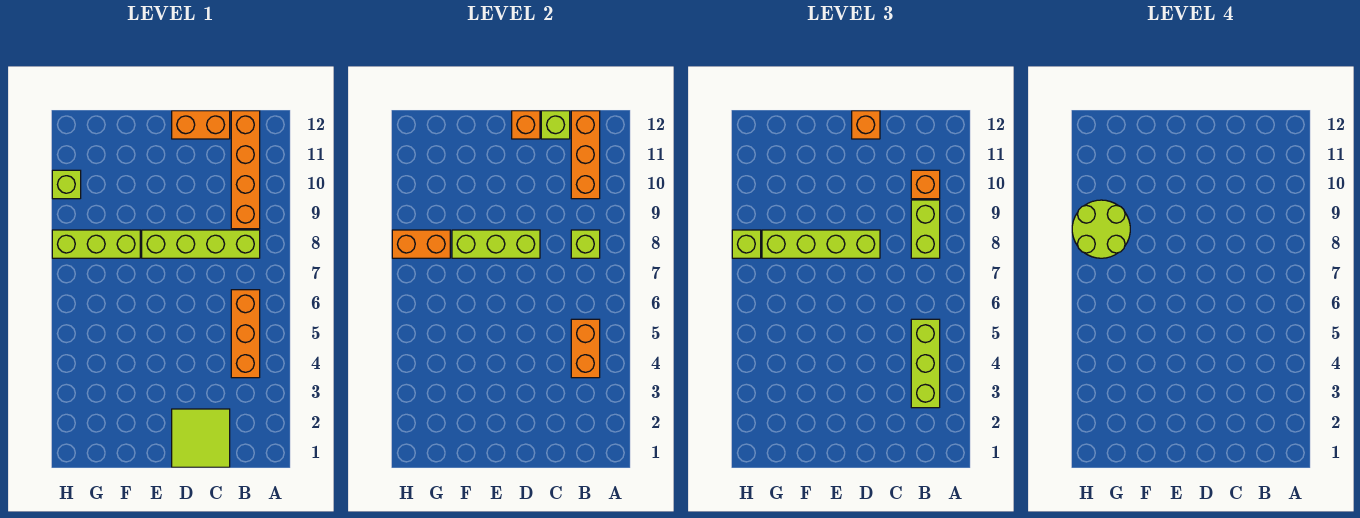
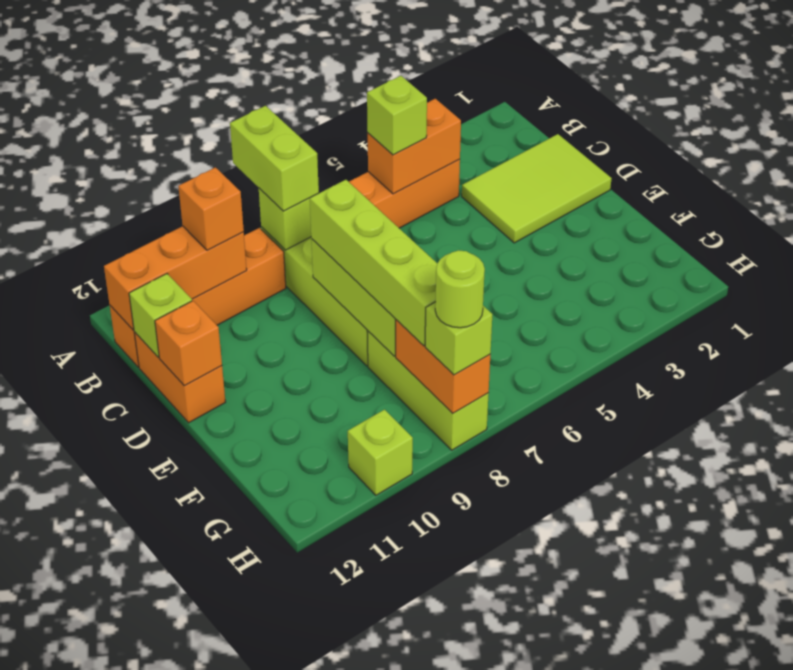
lime 1x3 brick [911,319,940,408] -> lime 1x1 brick [367,76,427,155]
lime 1x2 brick [911,200,940,258] -> lime 1x2 brick turned to [230,106,319,211]
lime 2x2 tile [172,409,230,467] -> lime 2x3 tile [462,134,612,243]
orange 1x1 brick [852,111,880,139] -> none
lime 2x2 round brick [1072,200,1130,258] -> lime 1x1 round brick [435,250,485,328]

